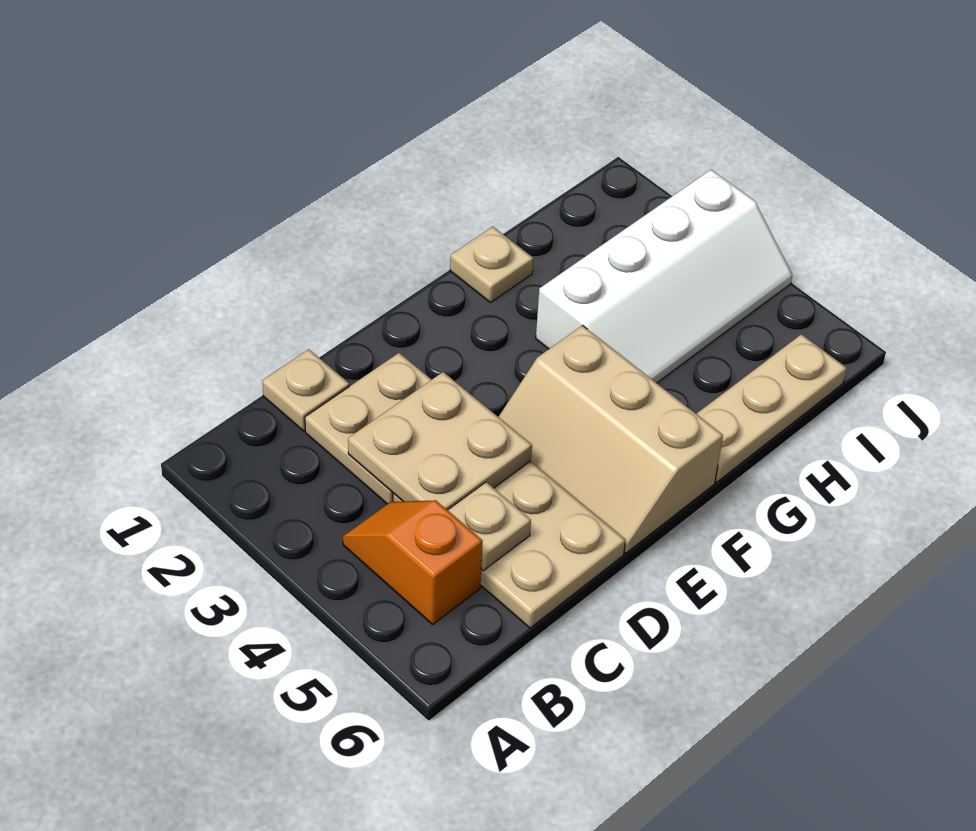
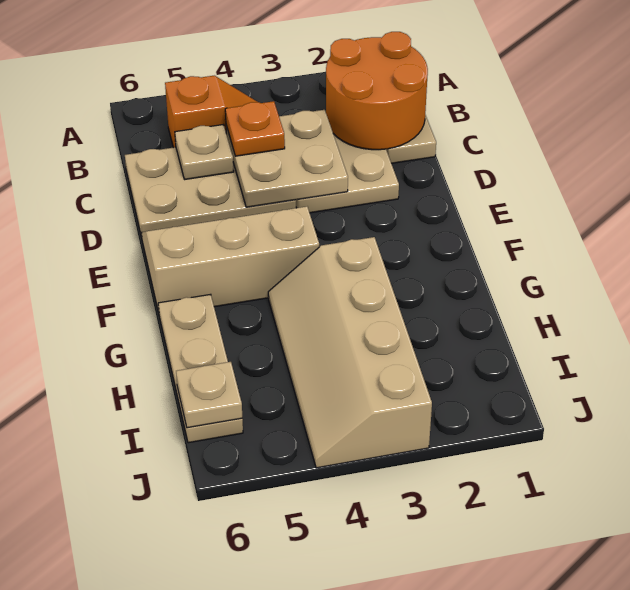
none -> orange 2x2 round brick [326,32,428,150]
none -> orange 1x1 plate [225,101,285,156]
tan 1x1 plate [450,227,533,303] -> tan 1x1 plate moved to [176,362,242,428]
white 2x4 slope [536,170,792,383] -> tan 2x4 slope [268,237,432,468]

